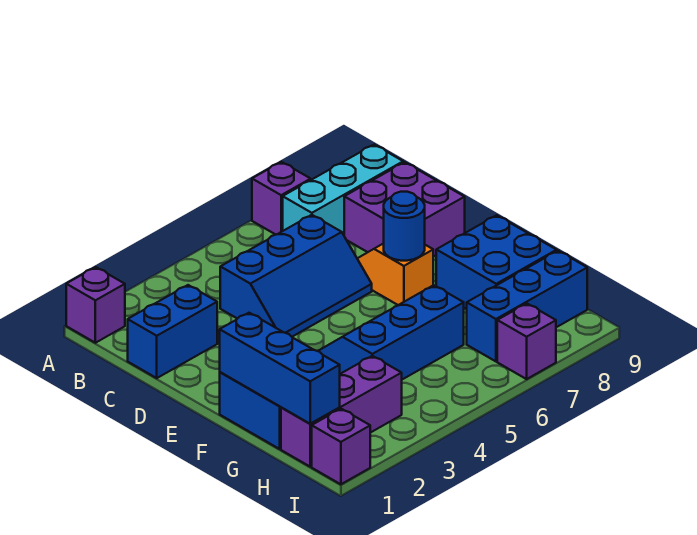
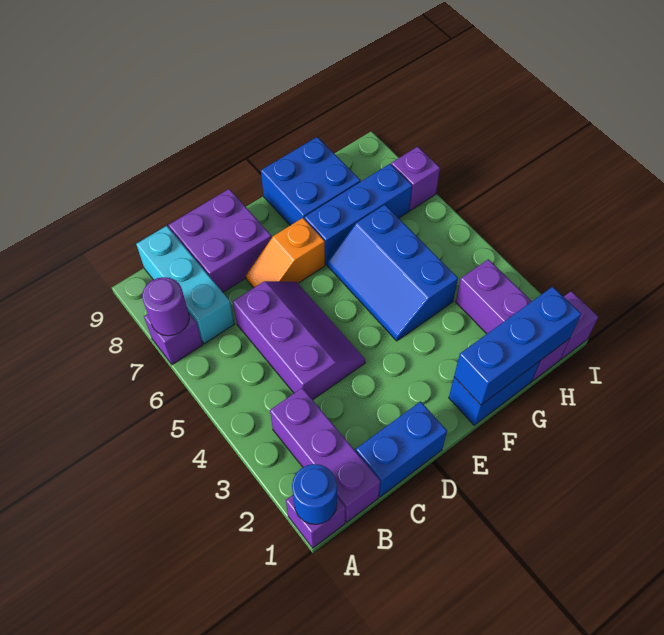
none -> purple 1x1 round brick [142,277,189,336]
none -> purple 1x3 brick [270,388,380,522]
blue 1x2 brick [128,285,217,378] -> blue 1x2 brick turned to [356,401,447,497]
blue 2x3 slope [220,215,372,337] -> purple 2x3 slope [233,281,365,400]
blue 1x1 round brick [384,192,425,261] -> blue 1x1 round brick moved to [292,464,337,524]
blue 1x3 brick [467,251,587,361] -> blue 1x3 brick turned to [304,164,412,265]

